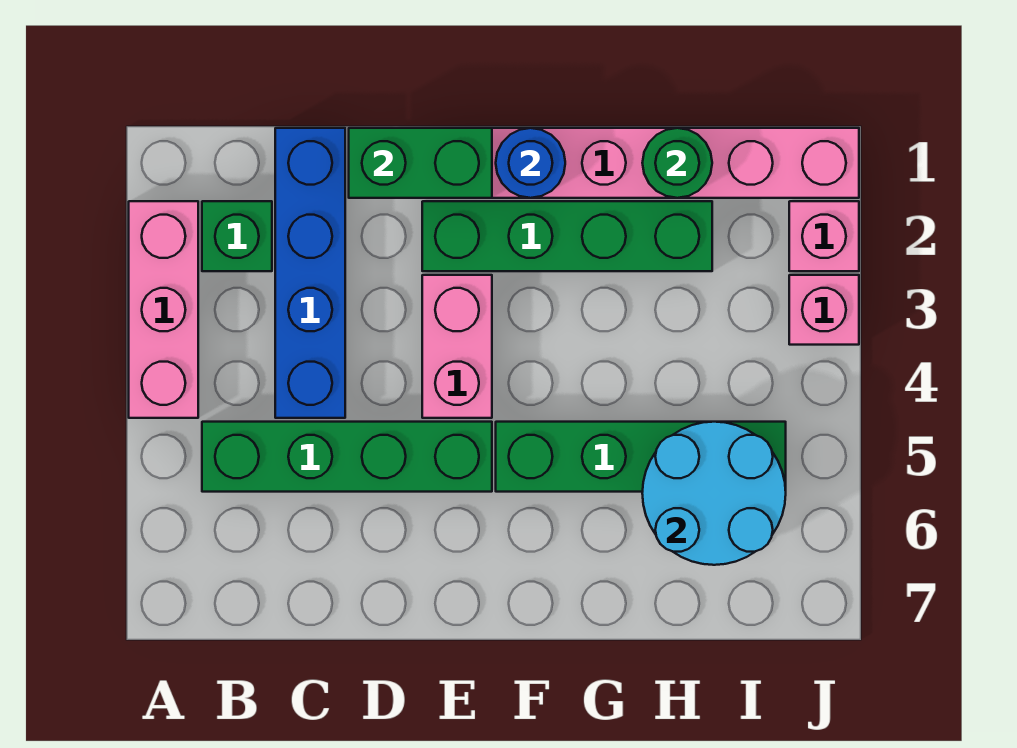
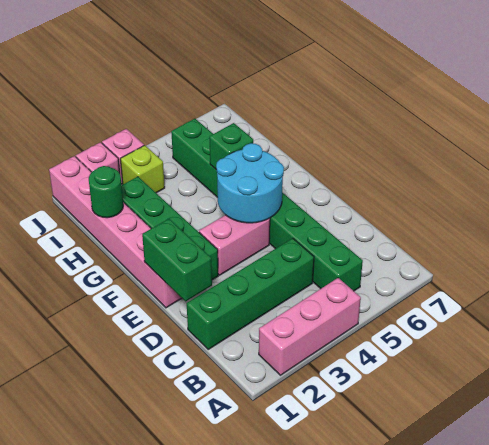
green 1x1 brick [202,201,272,271] -> green 1x1 brick moved to [209,123,253,169]
blue 1x4 brick [275,128,345,418] -> green 1x4 brick [187,238,314,349]
blue 1x1 round brick [496,128,565,198] -> none
cyan 2x2 round brick [642,422,786,565] -> cyan 2x2 round brick moved to [216,143,284,223]
none -> lime 1x1 brick [120,145,165,193]

